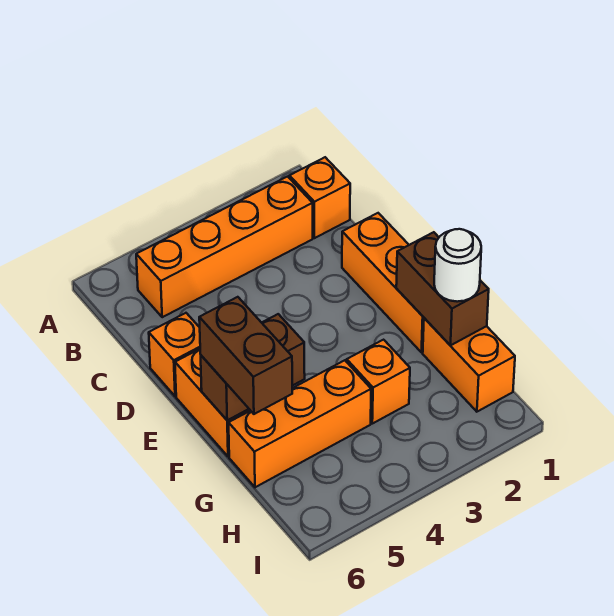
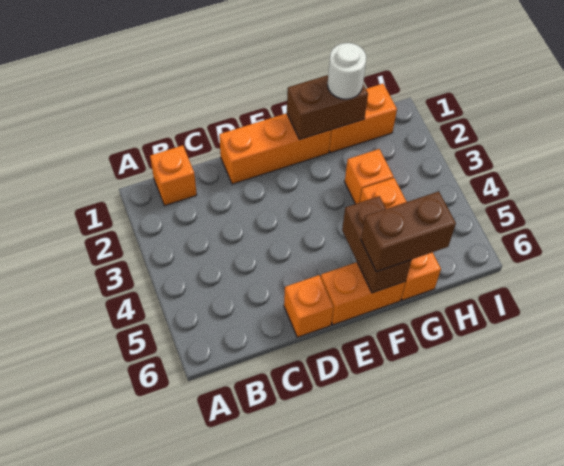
orange 1x4 brick [136,177,313,317] -> none

